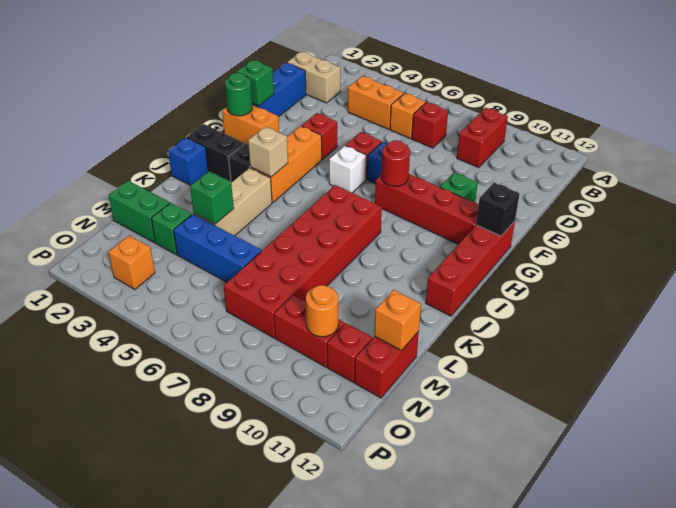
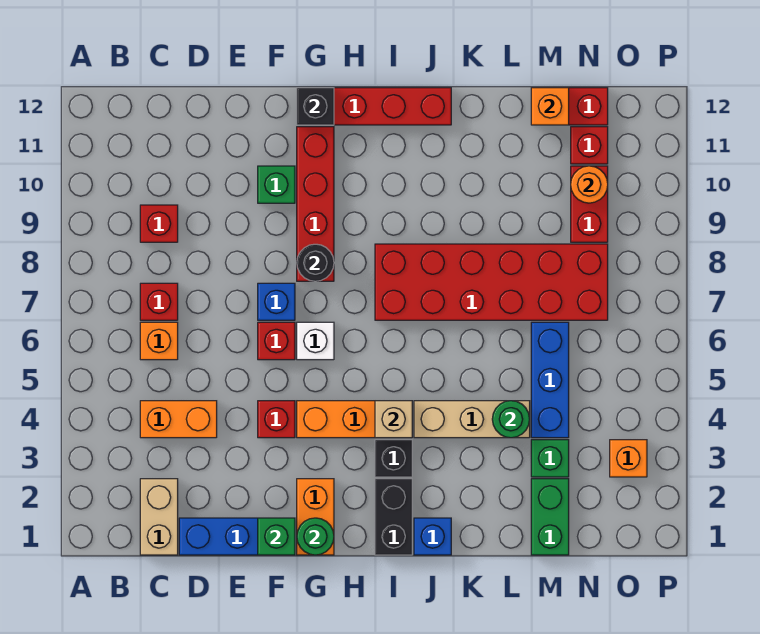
red 1x2 brick [457,108,508,168] -> red 1x1 brick [140,205,178,242]
orange 1x2 brick [348,76,404,129] -> orange 1x2 brick turned to [140,401,217,438]
red 1x1 round brick [381,140,410,186] -> black 1x1 round brick [297,244,334,281]
green 1x1 brick [190,171,234,224] -> green 1x1 round brick [492,401,530,438]

